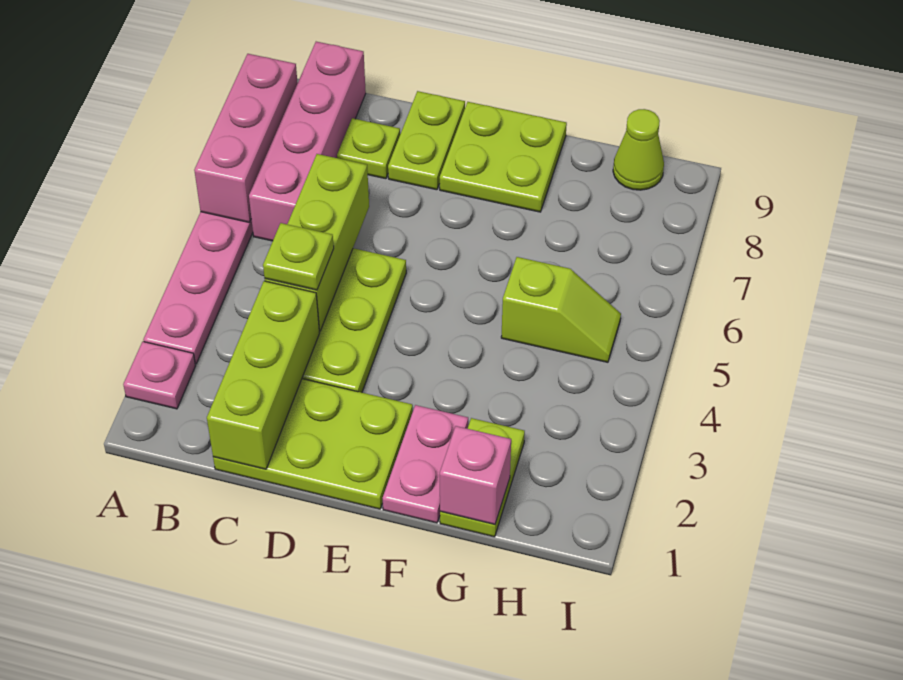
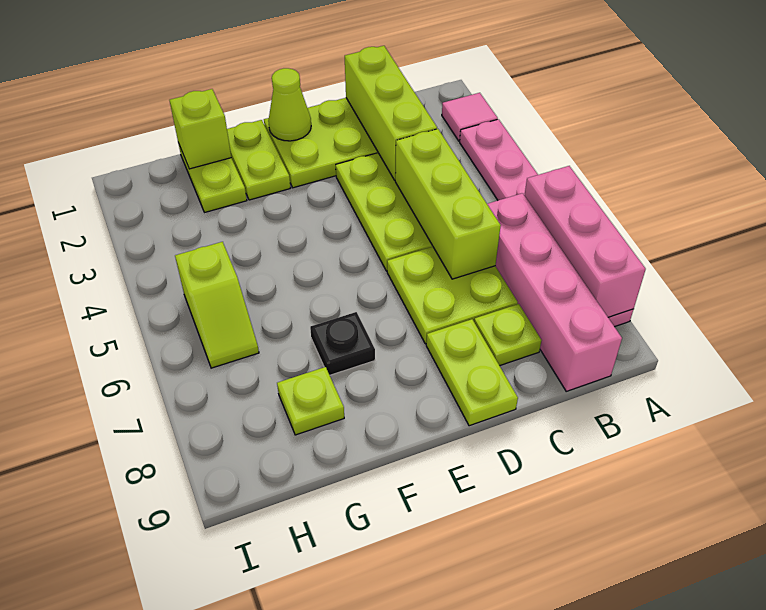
pink 1x1 plate [123,342,195,409] -> pink 1x1 tile [442,93,498,141]
lime 1x1 plate [263,223,334,290] -> lime 1x1 plate moved to [277,367,344,435]
lime 2x2 plate [440,102,567,212] -> lime 2x2 plate moved to [387,247,518,344]
pink 1x2 plate [383,405,468,523] -> lime 1x2 plate [227,120,290,200]
none -> black 1x1 plate [310,312,375,375]
pink 1x1 brick [440,426,511,525] -> lime 1x1 brick [169,89,231,169]
lime 1x2 slope [501,257,621,362] -> lime 1x2 slope turned to [175,242,259,368]
lime 1x1 cone [613,109,664,190] -> lime 1x1 cone moved to [268,68,311,141]

